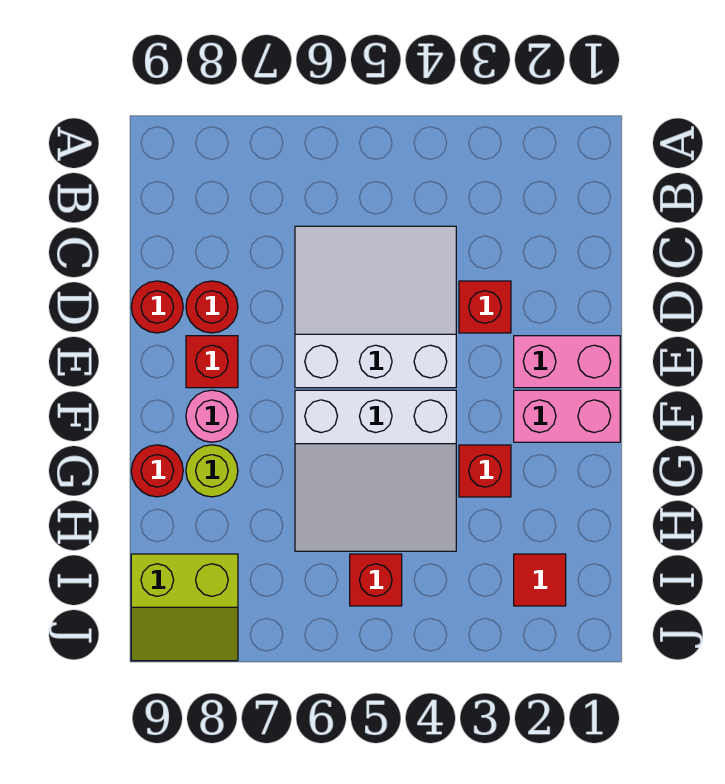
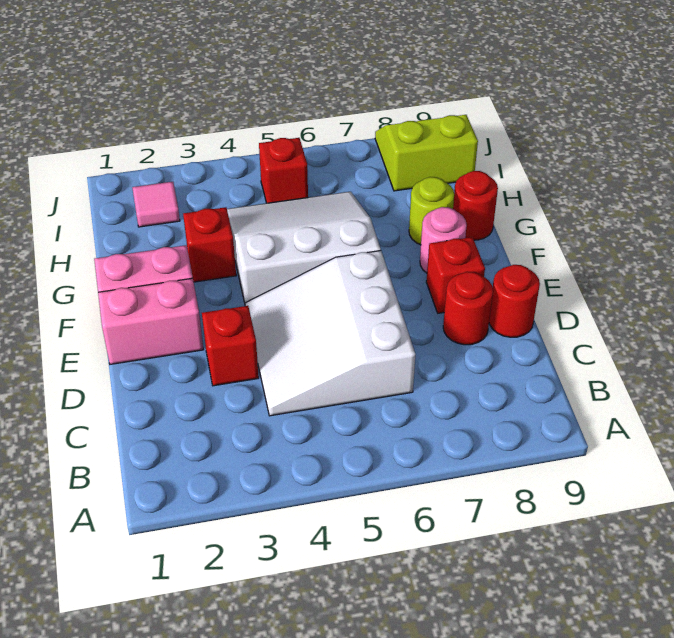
white 3x3 slope [295,226,456,388] -> white 3x3 slope turned to [245,251,416,416]
red 1x1 tile [514,554,566,606] -> pink 1x1 tile [132,182,180,227]

